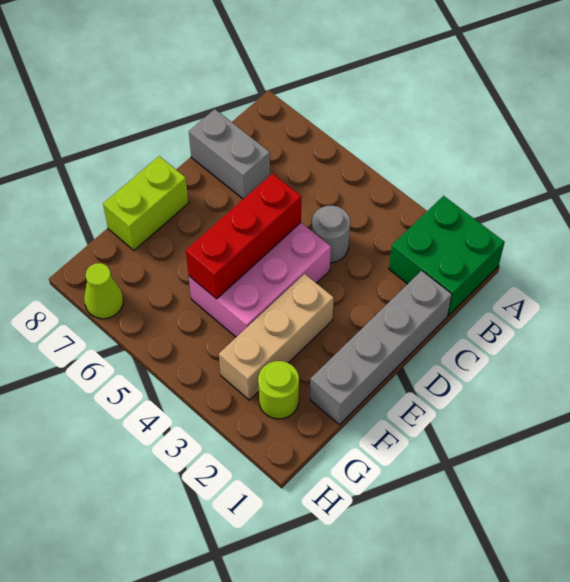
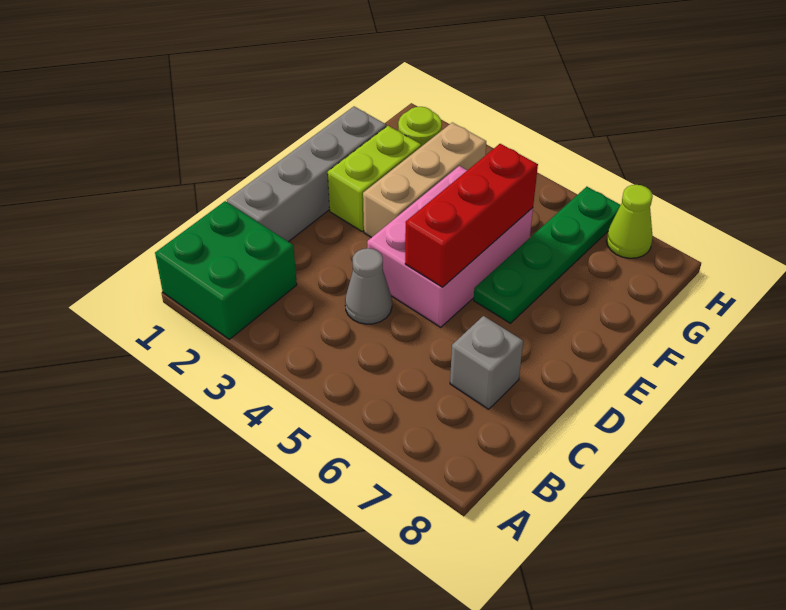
grey 1x1 round brick [312,206,350,263] -> grey 1x1 cone [345,248,392,324]
grey 1x2 brick [189,109,270,199] -> grey 1x1 brick [450,316,523,409]
none -> green 1x4 plate [474,187,620,323]
lime 1x2 brick [103,156,189,250] -> lime 1x2 brick moved to [328,126,421,231]

